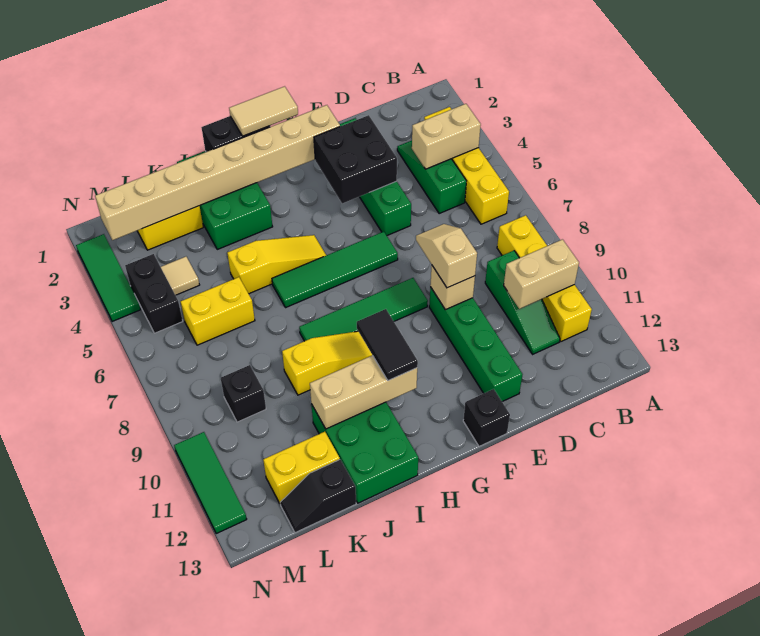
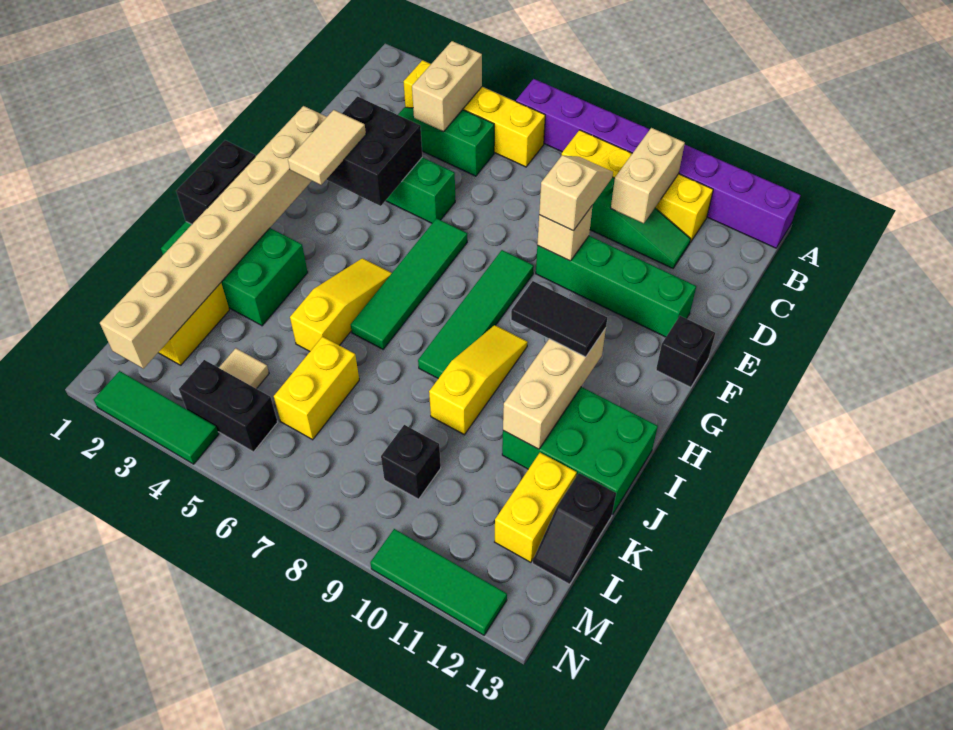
none -> purple 1x8 brick [516,79,801,248]
tan 1x2 slope [416,224,477,288] -> tan 1x2 slope turned to [539,156,613,231]
tan 1x2 tile [229,86,298,136] -> tan 1x2 tile moved to [288,110,366,185]

